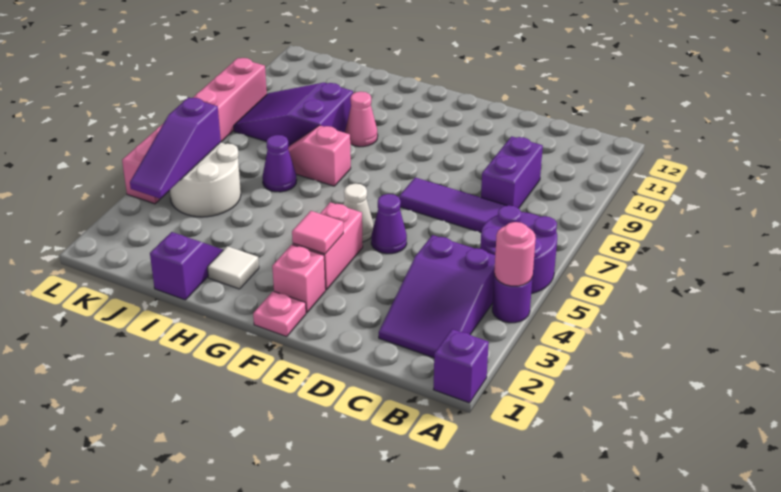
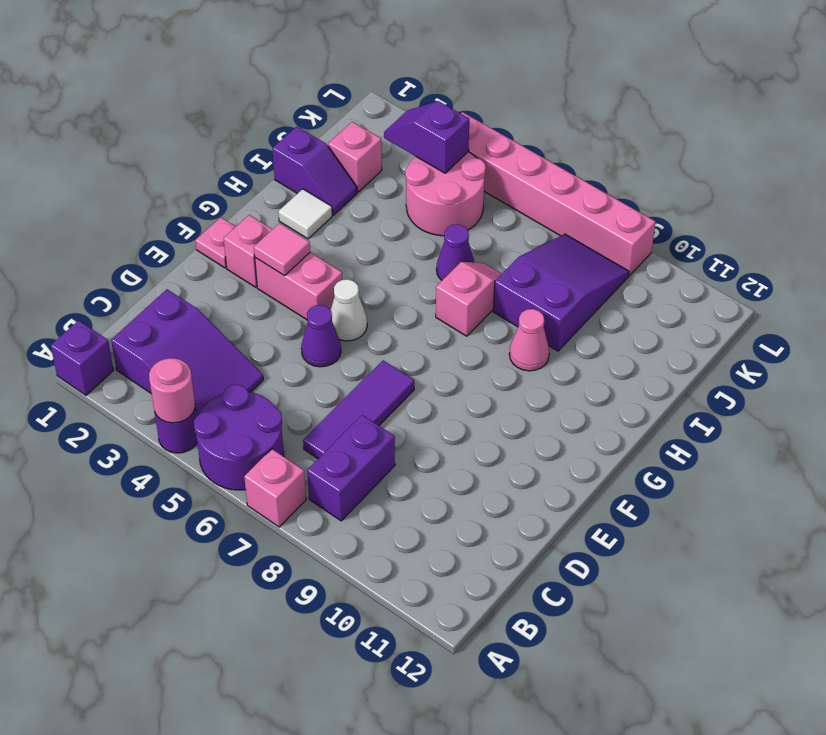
none -> pink 1x1 brick [244,449,306,527]
purple 2x3 slope [379,235,495,358] -> purple 2x3 slope turned to [111,289,263,416]
purple 1x2 brick [481,136,543,208] -> purple 1x2 brick turned to [307,415,395,521]
none -> pink 1x1 brick [328,122,382,192]
white 2x2 round brick [169,142,241,217] -> pink 2x2 round brick [405,152,486,236]
purple 1x3 slope [130,97,221,199] -> purple 1x2 slope [384,101,469,173]

